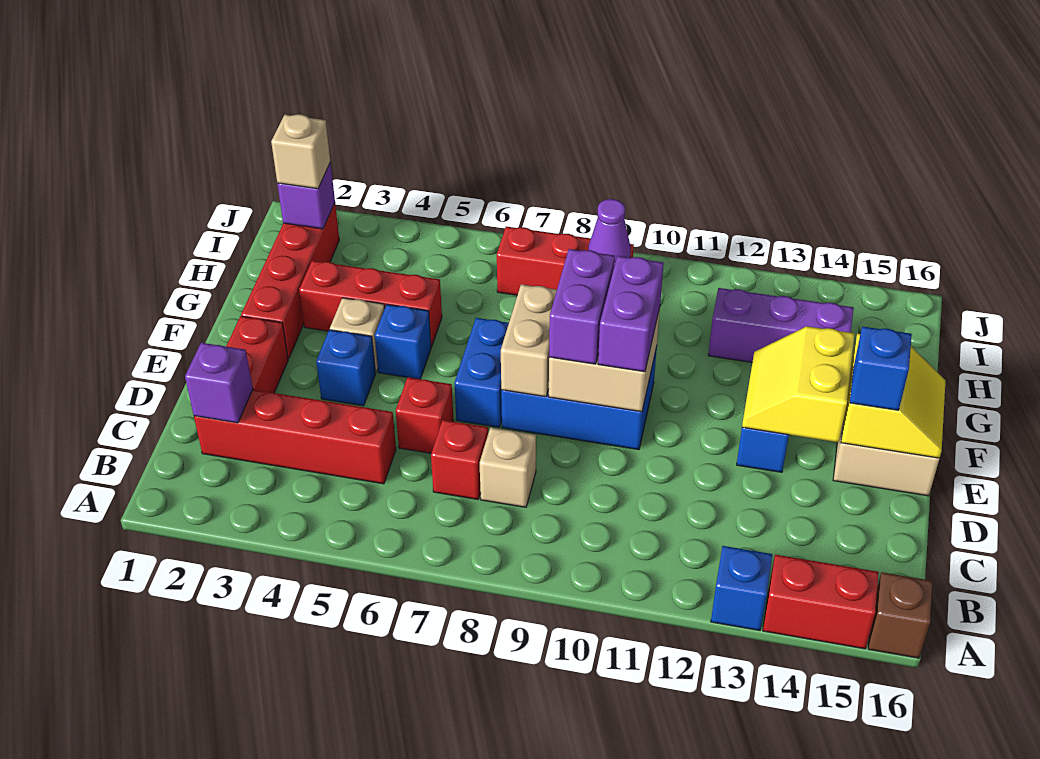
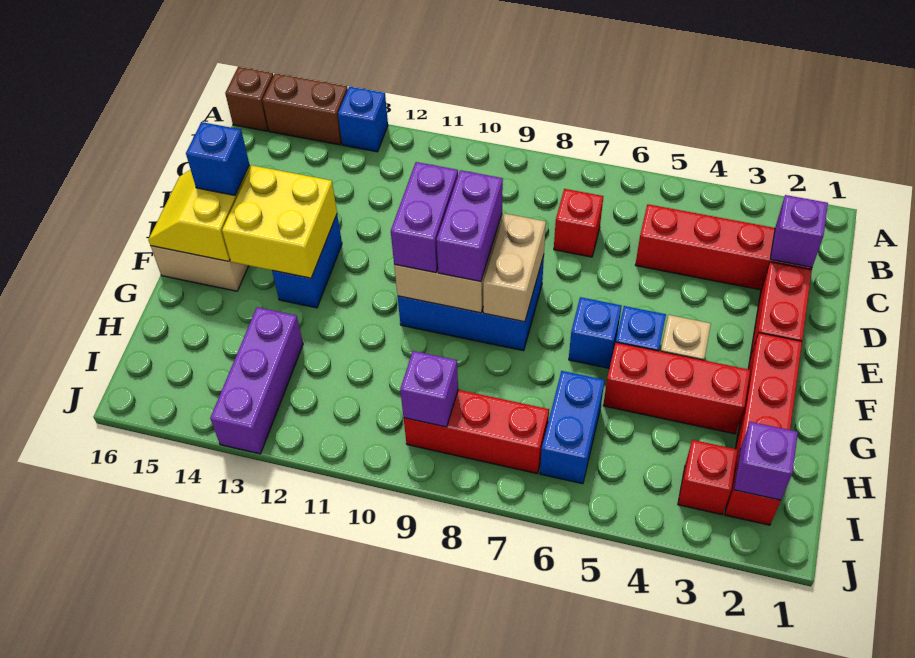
red 1x2 brick [763,555,879,649] -> brown 1x2 brick [262,73,348,145]
tan 1x1 brick [480,428,536,507] -> none
red 1x1 brick [396,377,454,453] -> red 1x1 brick moved to [678,440,738,515]
blue 1x1 brick [316,330,376,406] -> blue 1x1 brick moved to [569,297,622,368]
blue 1x2 brick [454,318,509,427] -> blue 1x2 brick moved to [540,371,604,484]
yellow 2x2 slope [742,326,855,442] -> yellow 2x2 brick [222,165,337,278]
purple 1x3 brick [708,288,854,362] -> purple 1x3 brick turned to [210,307,303,454]
tan 1x1 brick [271,114,330,189] -> none
purple 1x1 cone [588,199,631,266] -> purple 1x1 brick [400,351,458,427]

